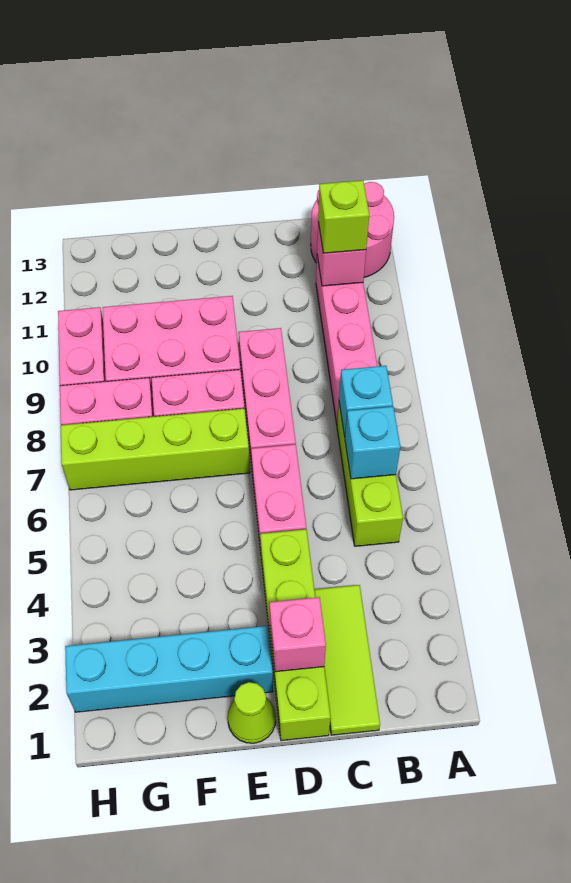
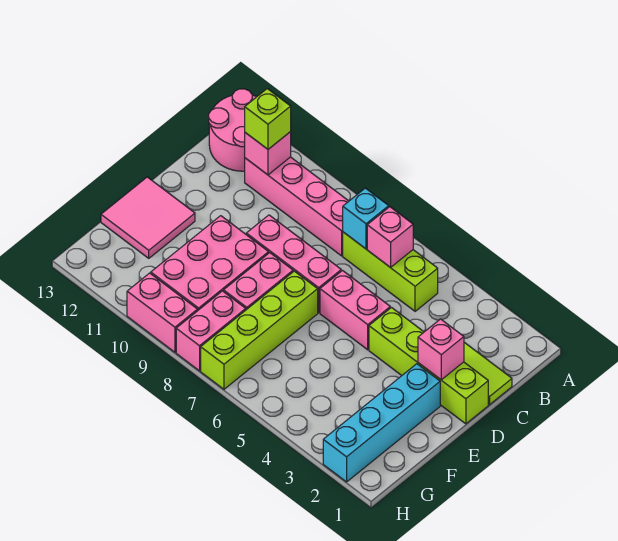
cyan 1x1 brick [345,407,400,479] -> pink 1x1 brick [367,207,413,268]
lime 1x1 cone [228,682,276,743] -> none
none -> pink 2x2 tile [101,177,195,258]

